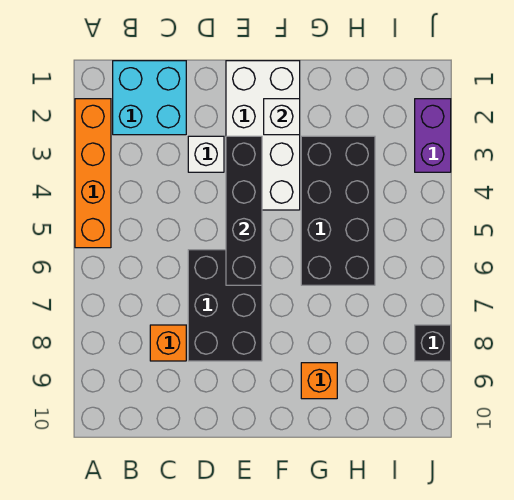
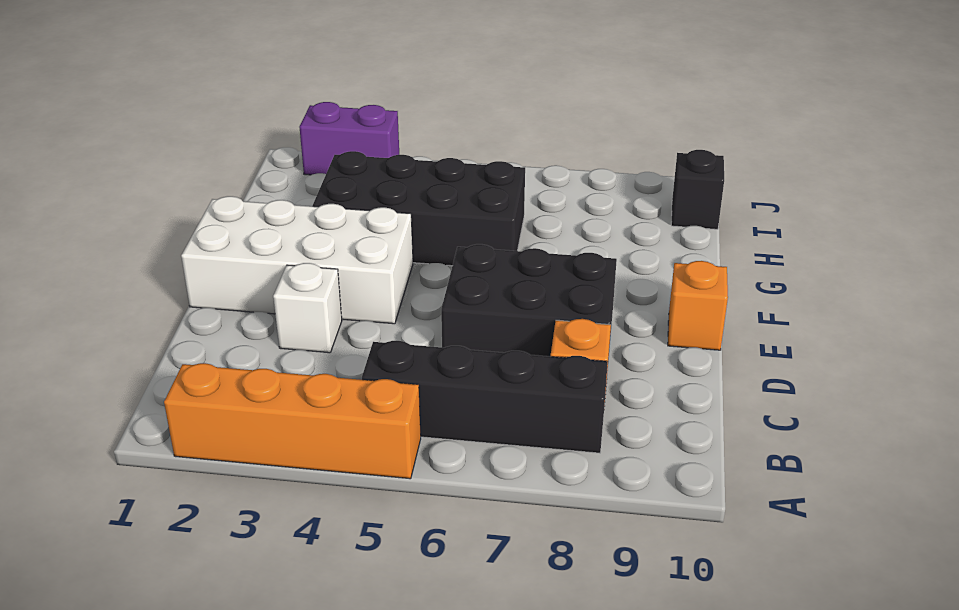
cyan 2x2 brick [113,61,186,135] -> none
black 1x4 brick [226,136,262,285] -> black 1x4 brick moved to [362,341,608,453]
white 1x1 brick [264,99,300,135] -> none
orange 1x1 brick [301,363,337,399] -> orange 1x1 brick moved to [668,261,728,350]
black 1x1 brick [415,325,451,361] -> black 1x1 brick moved to [671,150,724,229]

